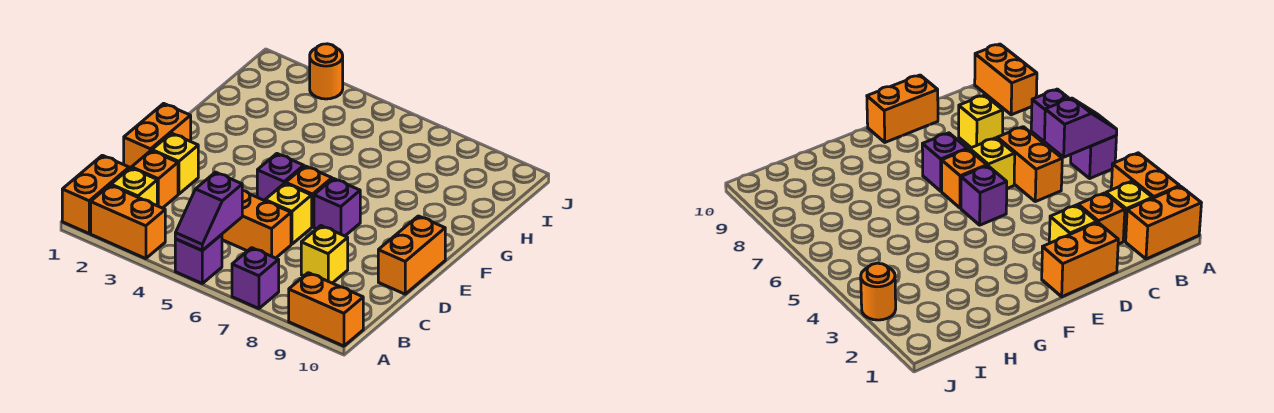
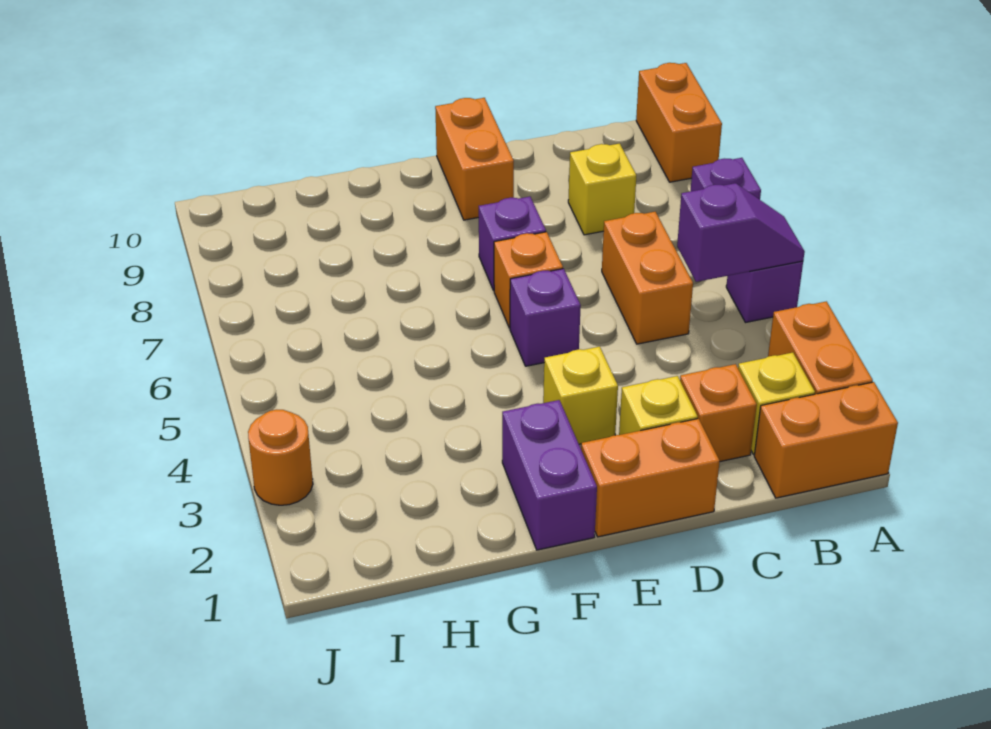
yellow 1x1 brick [265,183,312,244] -> yellow 1x1 brick moved to [543,347,618,444]
orange 1x2 brick [378,216,445,294] -> orange 1x2 brick turned to [435,98,514,220]
none -> purple 1x2 brick [502,400,597,550]

